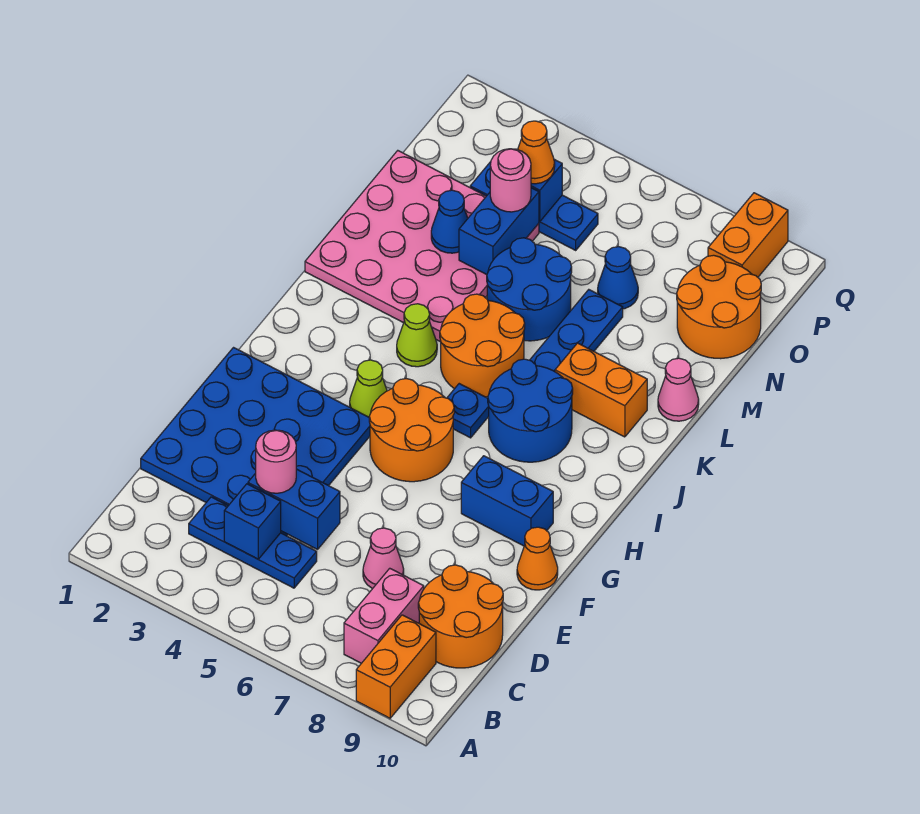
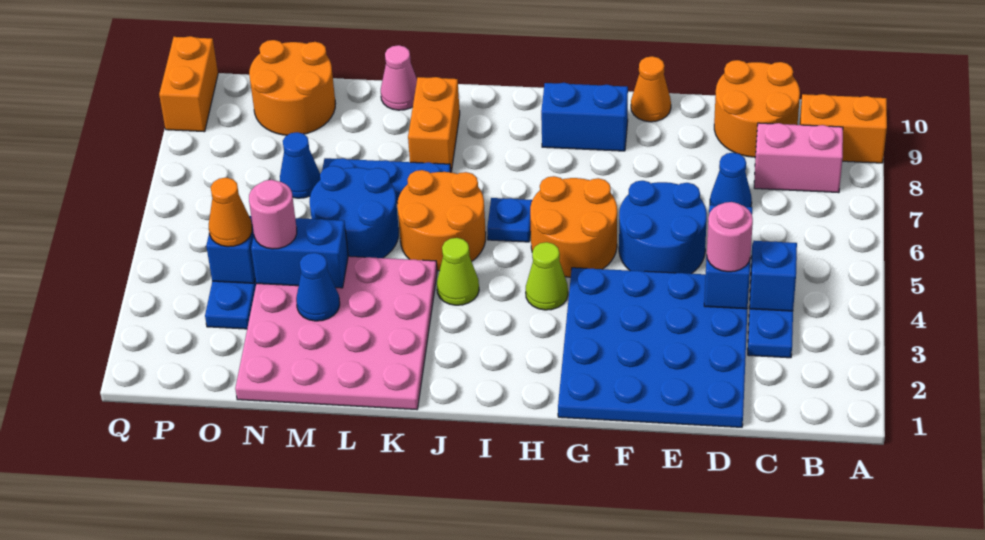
pink 1x1 cone [363,528,404,589] -> blue 1x1 cone [710,153,752,207]
blue 1x2 brick [461,456,553,546] -> blue 1x2 brick turned to [541,83,628,151]
blue 2x2 round brick [488,359,573,462] -> blue 2x2 round brick moved to [619,181,707,274]
orange 1x2 brick [708,193,788,277] -> orange 1x2 brick turned to [159,36,218,132]

